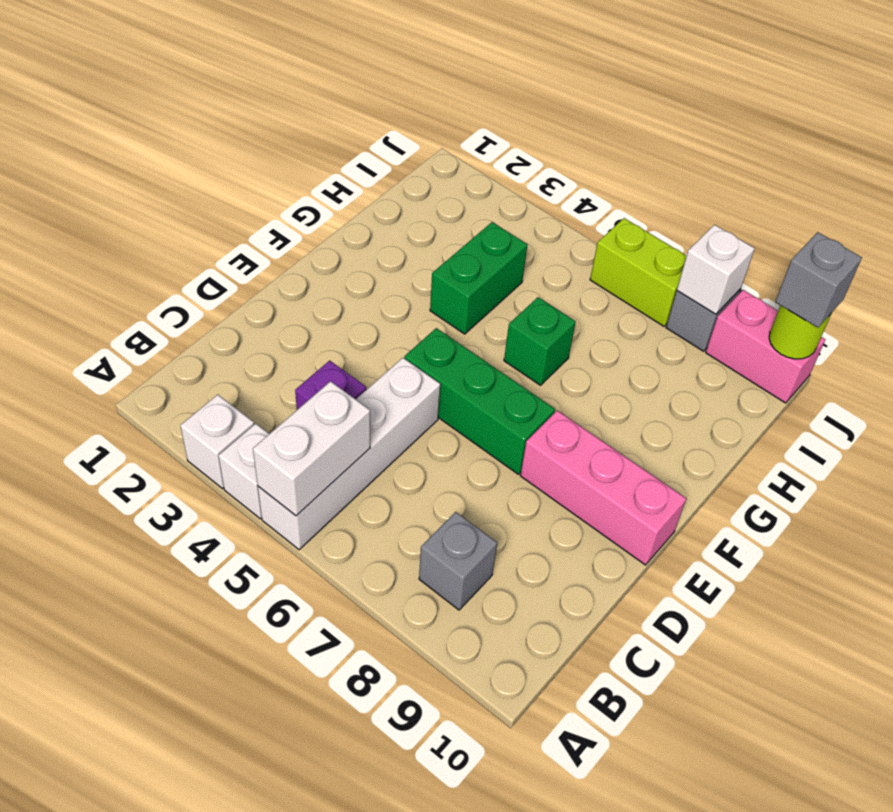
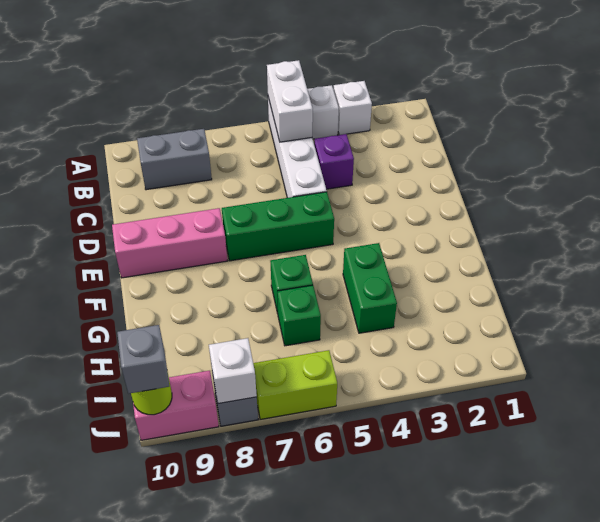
grey 1x1 brick [419,512,497,610] -> grey 1x2 brick [137,129,212,190]
none -> green 1x1 brick [277,285,321,346]

